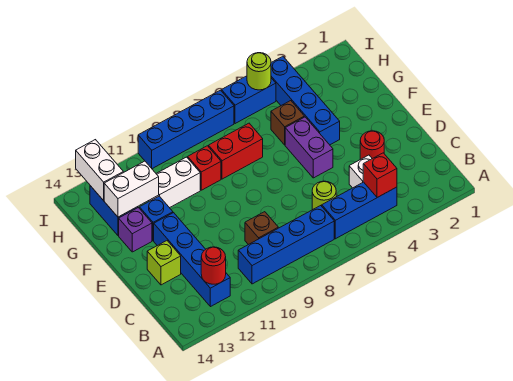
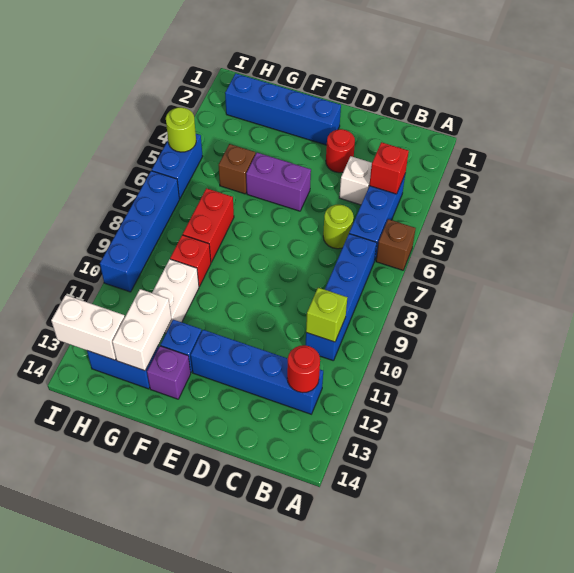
brown 1x1 brick [245,212,278,245] -> brown 1x1 brick moved to [376,219,416,270]
lime 1x1 brick [147,241,181,285] -> lime 1x1 brick moved to [306,288,347,342]
blue 1x4 brick [271,56,340,145] -> blue 1x4 brick moved to [225,73,341,145]

